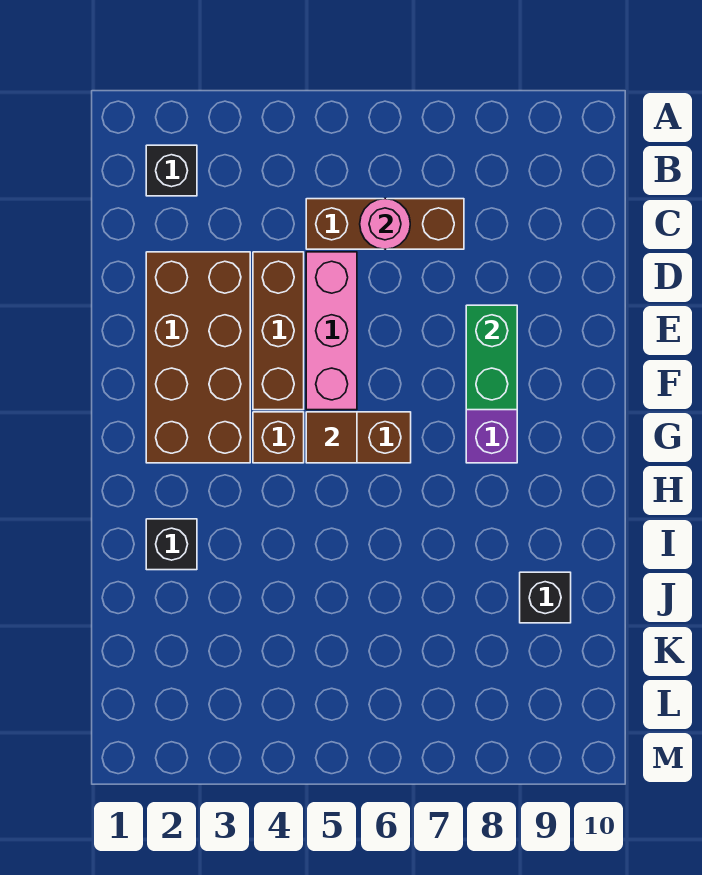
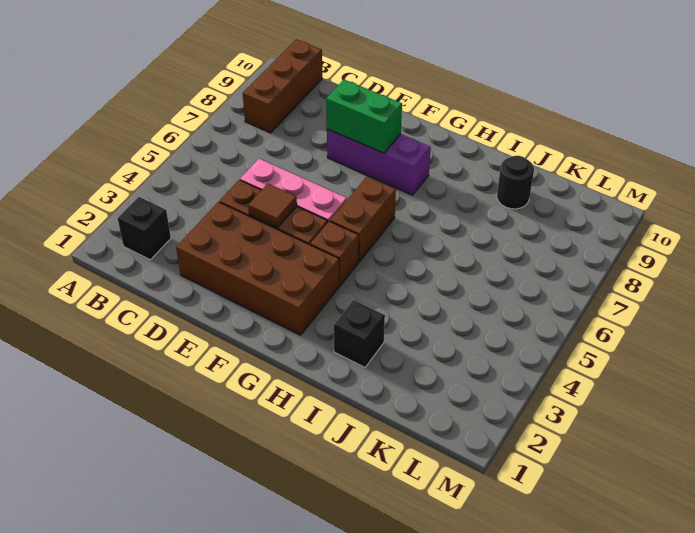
brown 1x3 brick [306,199,464,249] -> brown 1x3 brick moved to [243,39,322,133]
pink 1x1 round brick [360,199,410,249] -> none
brown 1x1 tile [306,412,357,463] -> brown 1x1 tile moved to [248,184,297,228]
black 1x1 brick [520,572,571,623] -> black 1x1 round brick [497,156,534,209]

